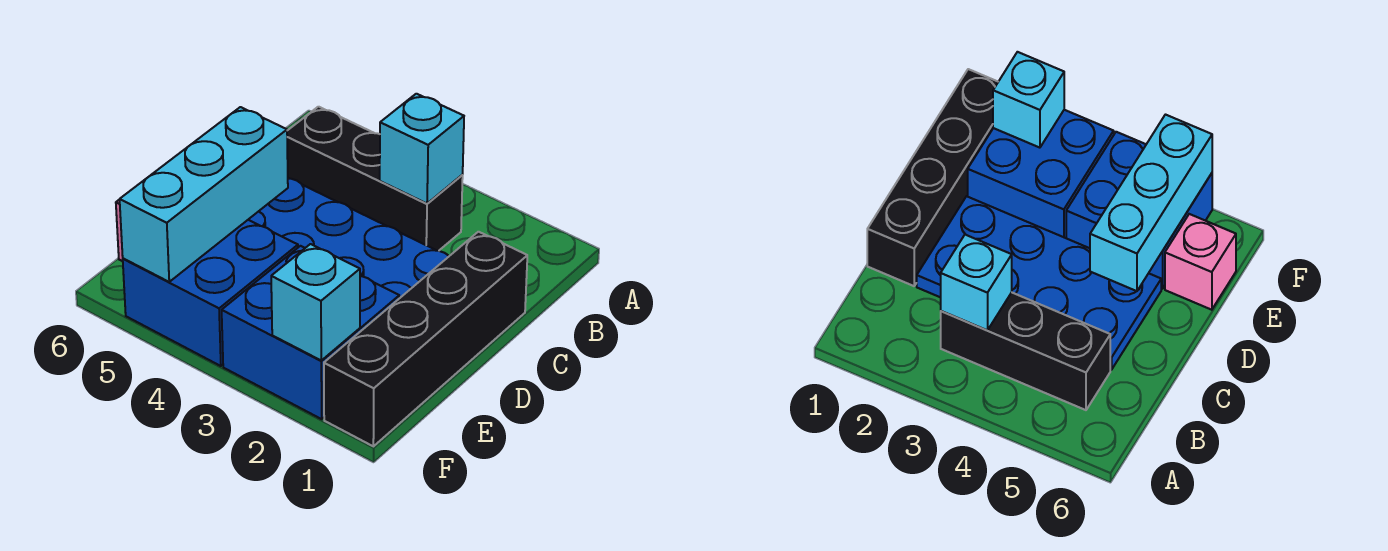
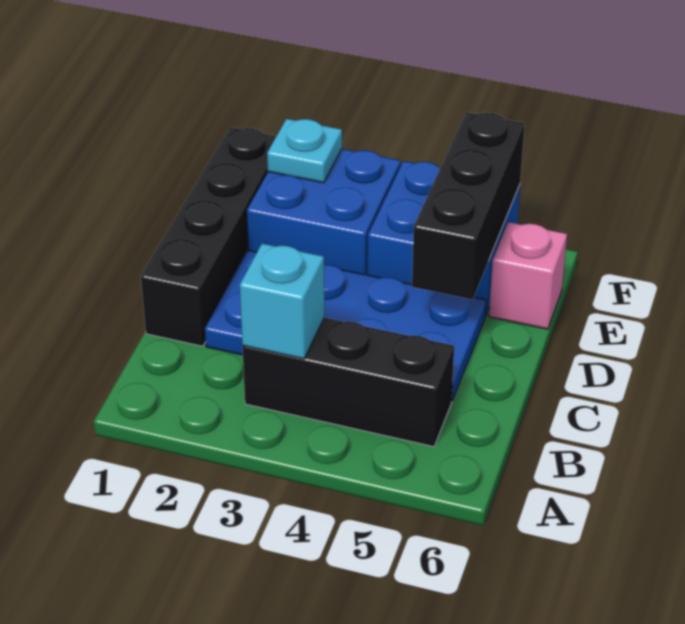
cyan 1x3 brick [120,107,288,282] -> black 1x3 brick [412,112,525,300]
cyan 1x1 brick [271,244,360,360] -> cyan 1x1 plate [267,119,342,183]

